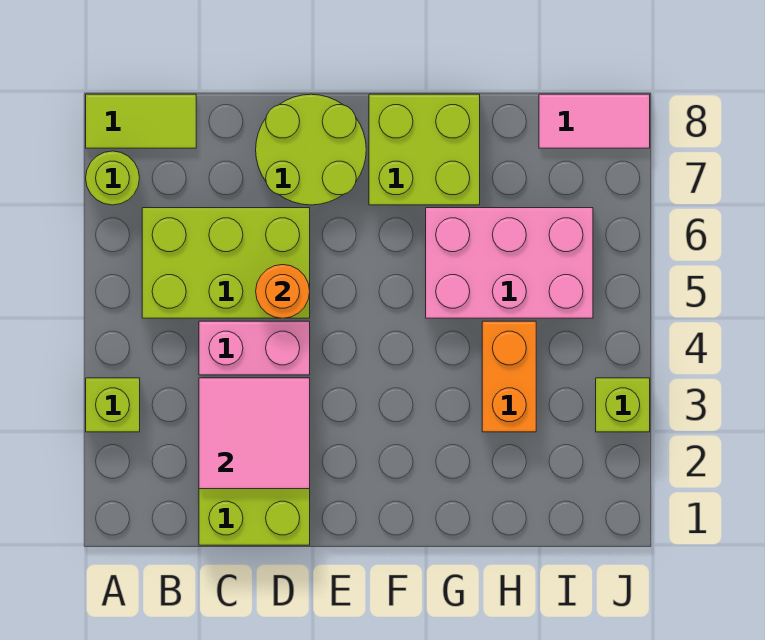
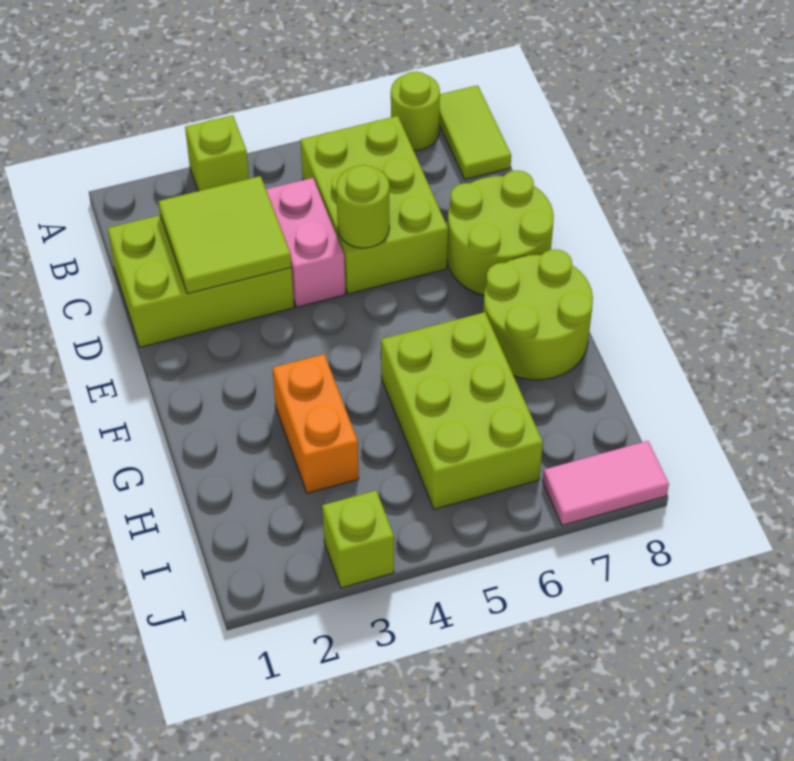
pink 2x2 tile [199,378,310,489] -> lime 2x2 tile [158,176,291,294]
orange 1x1 round brick [256,265,310,318] -> lime 1x1 round brick [336,165,390,248]
lime 2x2 brick [369,94,480,205] -> lime 2x2 round brick [483,249,593,380]
pink 2x3 brick [426,208,593,318] -> lime 2x3 brick [381,312,543,509]
orange 1x2 brick [482,321,536,432] -> orange 1x2 brick turned to [273,354,359,493]
pink 1x2 tile [539,94,650,148] -> pink 1x2 tile turned to [543,441,669,525]

